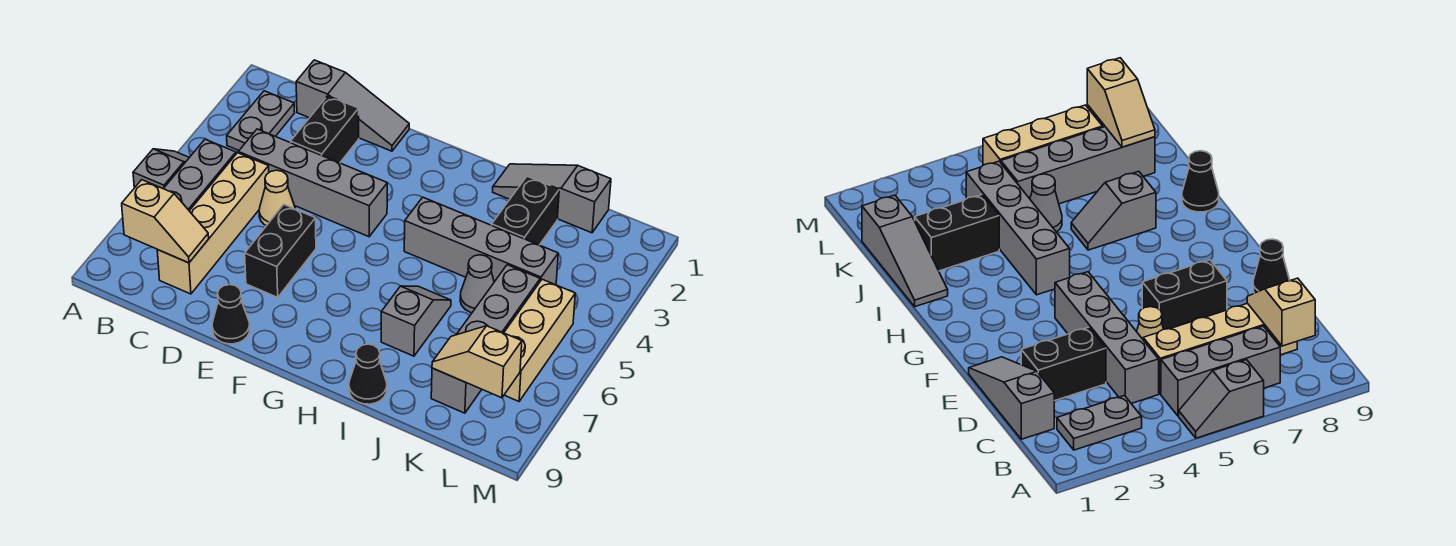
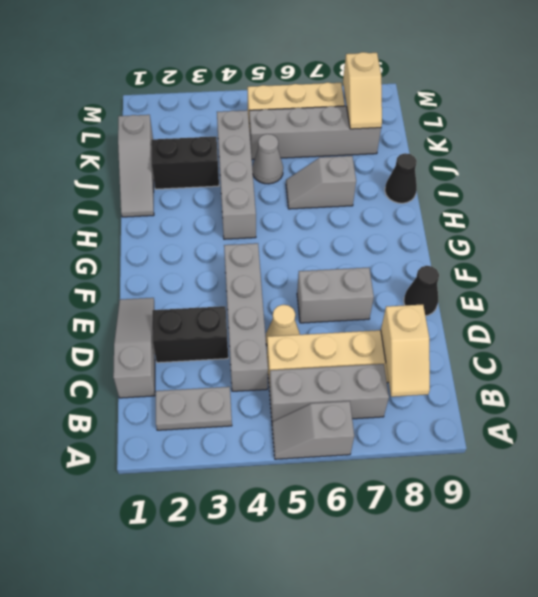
tan 1x2 slope [122,180,209,263] -> tan 1x2 slope turned to [381,305,430,397]
black 1x2 brick [245,205,316,297] -> grey 1x2 brick [297,268,374,323]

